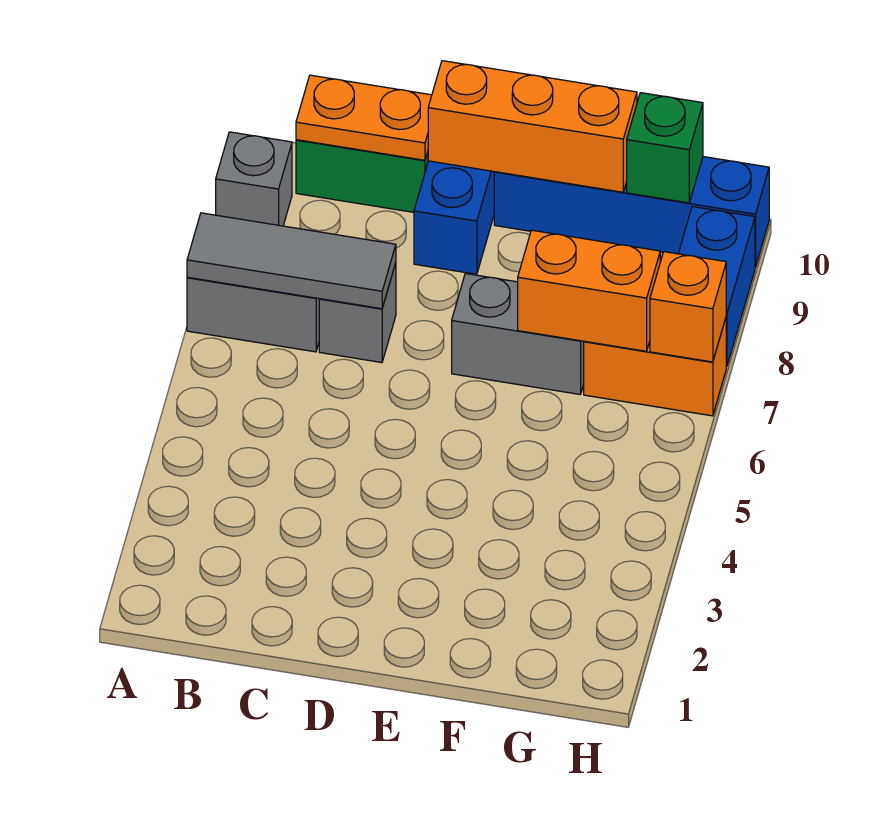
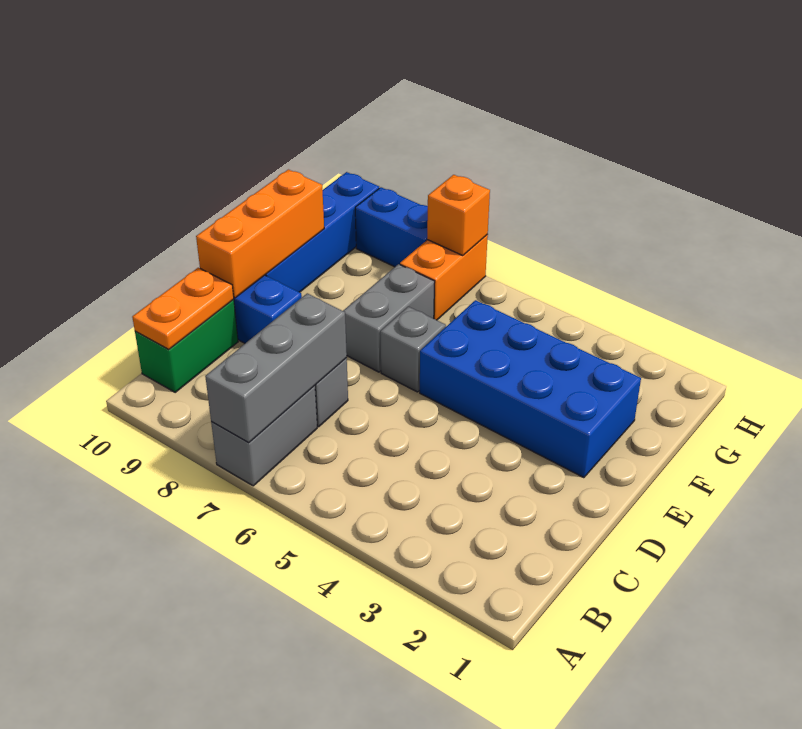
grey 1x3 tile [187,213,396,309] -> grey 1x3 brick [205,293,347,443]
grey 1x1 brick [216,132,292,226] -> grey 1x1 brick moved to [380,307,446,392]
none -> blue 2x4 brick [420,300,641,478]
orange 1x2 brick [518,230,660,351] -> none
green 1x1 brick [627,93,703,203] -> none

